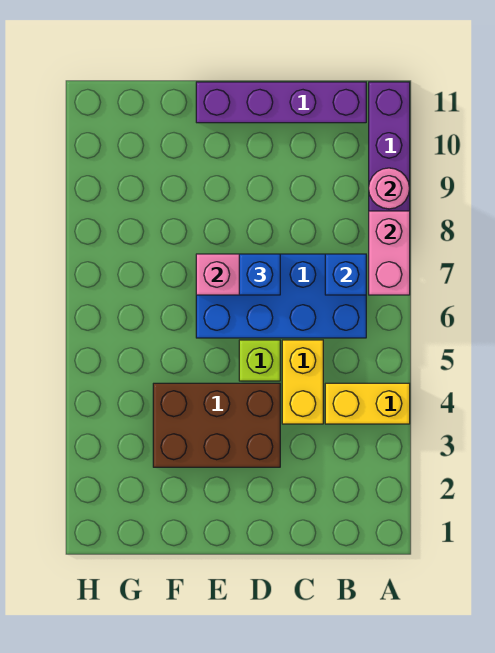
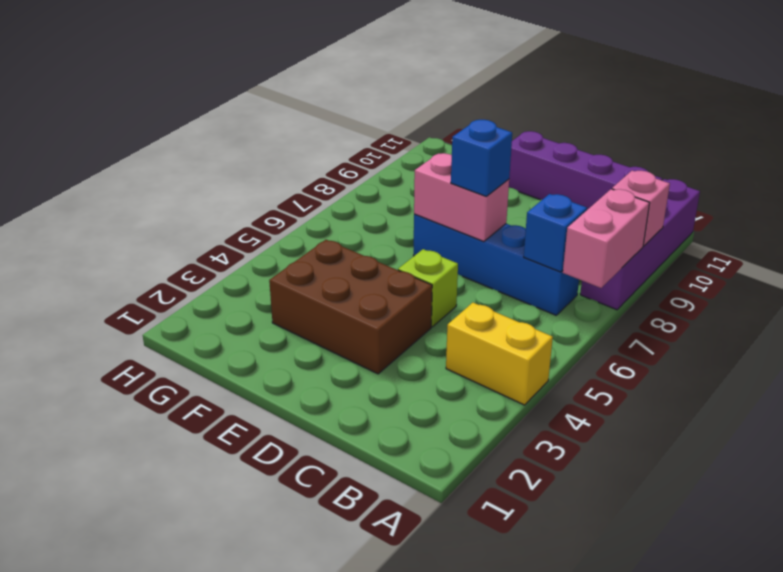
pink 1x1 round brick [369,168,409,209] -> pink 1x1 brick [612,171,670,246]
blue 2x4 brick [196,254,366,338] -> blue 1x4 brick [414,214,579,315]
yellow 1x2 brick [282,340,323,424] -> none

